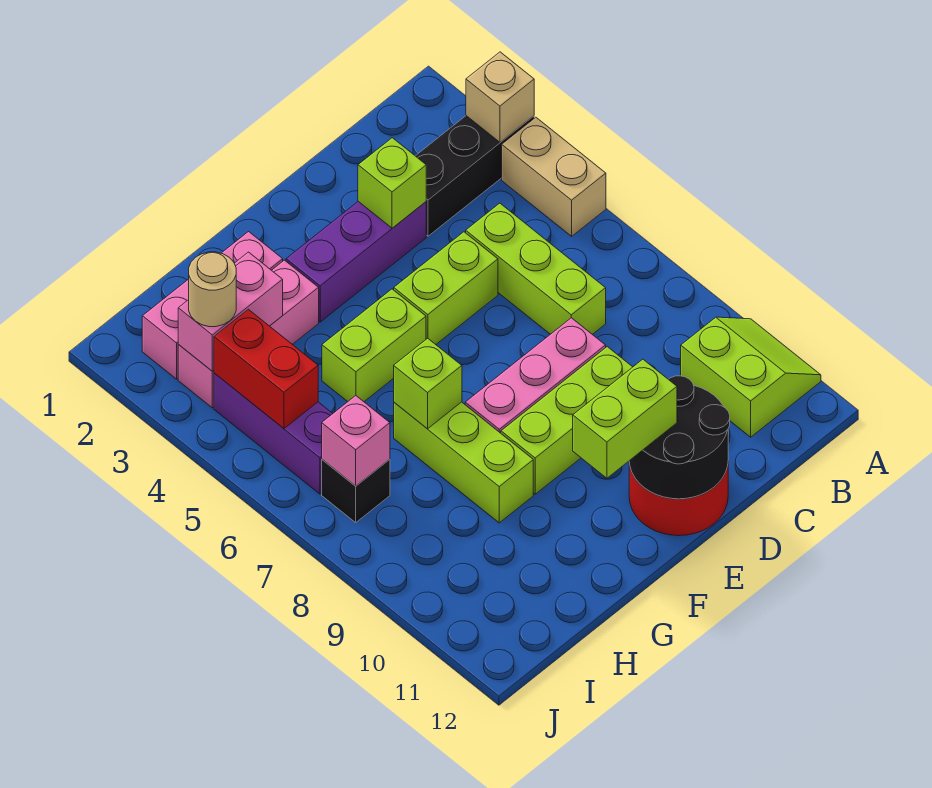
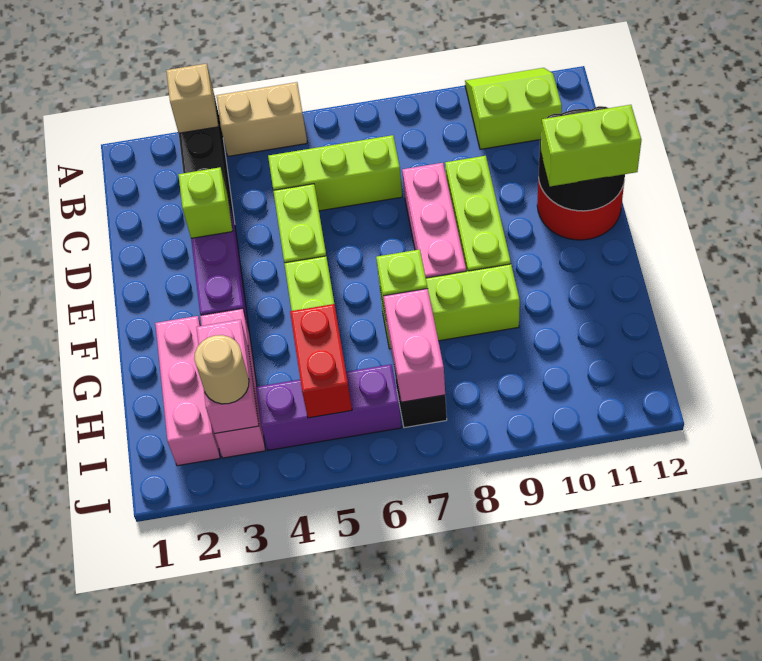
lime 1x2 brick [573,359,677,478] -> lime 1x2 brick turned to [541,105,641,186]
red 1x2 brick [214,309,318,428] -> red 1x2 brick turned to [290,304,352,418]
pink 1x1 brick [322,396,390,486] -> pink 1x2 brick [383,289,445,402]

